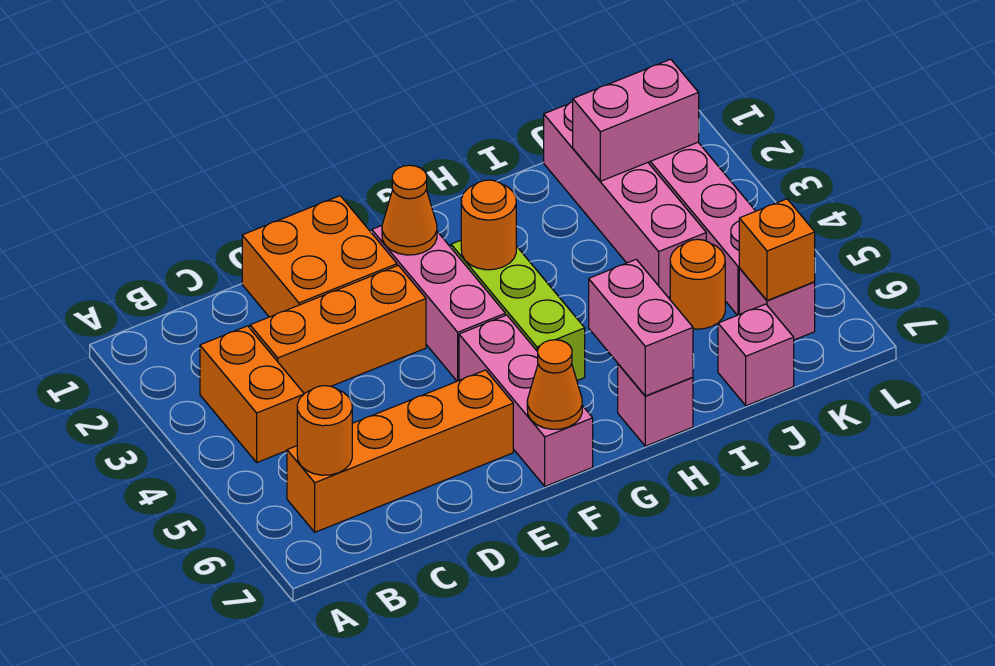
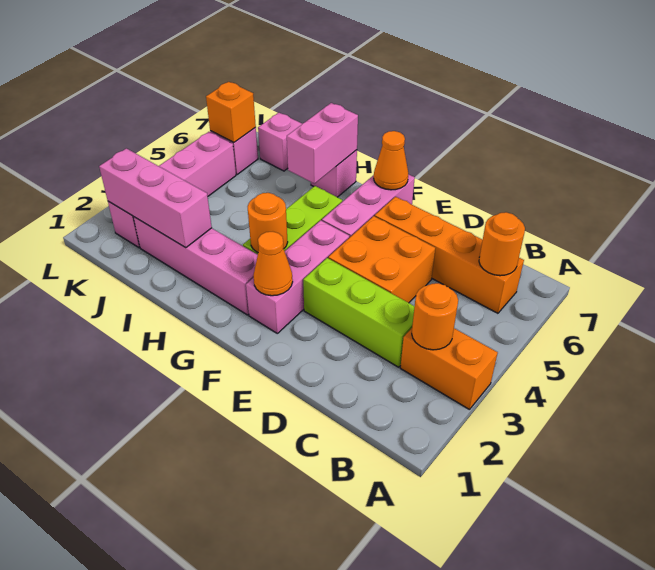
orange 1x2 brick [200,326,304,462] -> orange 1x2 brick turned to [400,328,498,410]
orange 1x3 brick [250,265,426,394] -> lime 1x3 brick [303,258,415,367]
orange 2x2 brick [242,196,397,317] -> orange 2x2 brick moved to [328,216,435,303]
pink 1x4 brick [544,102,706,297] -> pink 1x4 brick turned to [133,217,258,315]
pink 1x2 brick [573,59,699,181] -> pink 1x3 brick [99,148,212,248]
orange 1x1 round brick [670,239,725,329] -> orange 1x1 round brick moved to [412,283,458,350]

